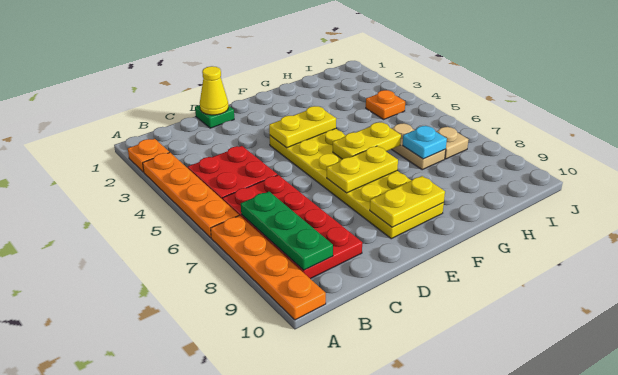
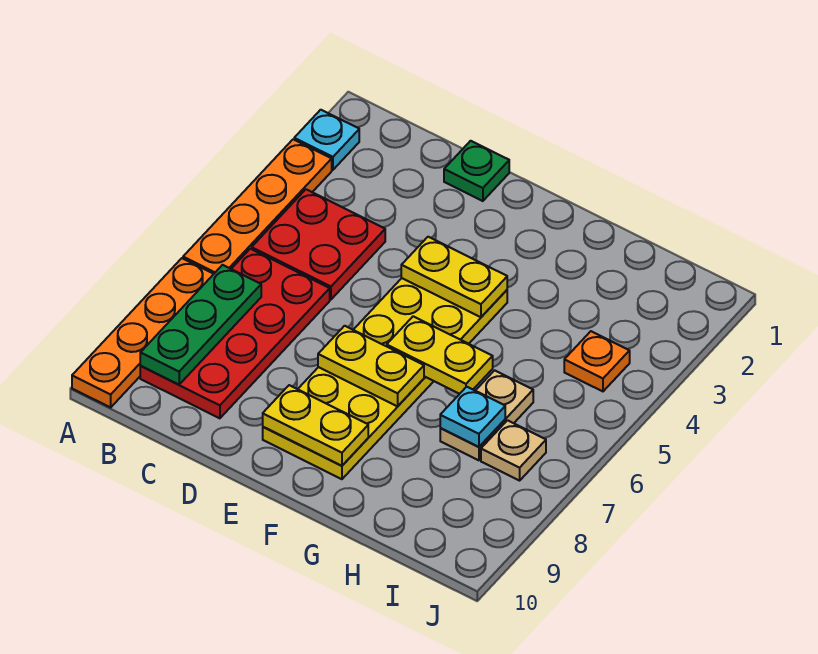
orange 1x1 plate [128,139,169,172] -> cyan 1x1 plate [294,110,359,170]
yellow 1x1 cone [200,66,228,115] -> none

